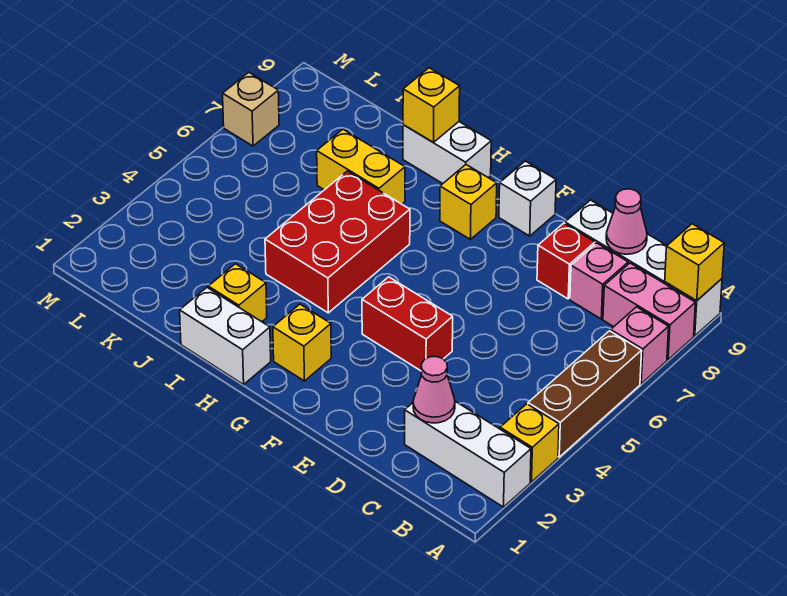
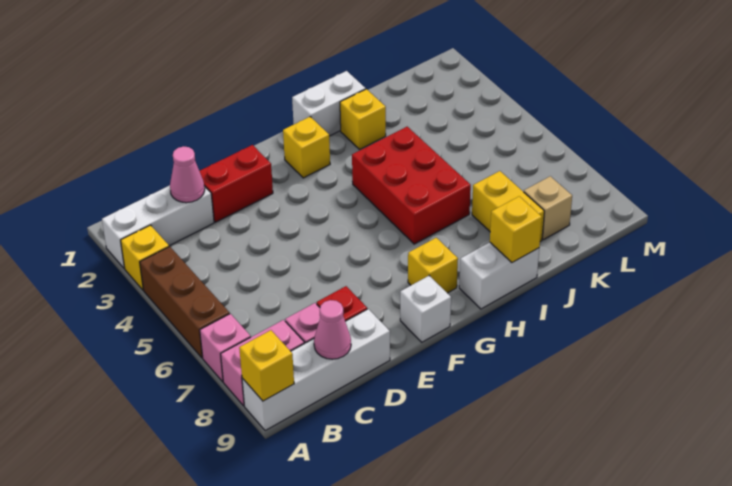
red 1x2 brick [362,277,453,371] -> red 1x2 brick moved to [200,145,273,222]
yellow 1x2 brick [317,129,405,204] -> yellow 1x2 brick turned to [472,171,544,241]
tan 1x1 brick [223,72,279,146] -> tan 1x1 brick moved to [524,176,572,240]

